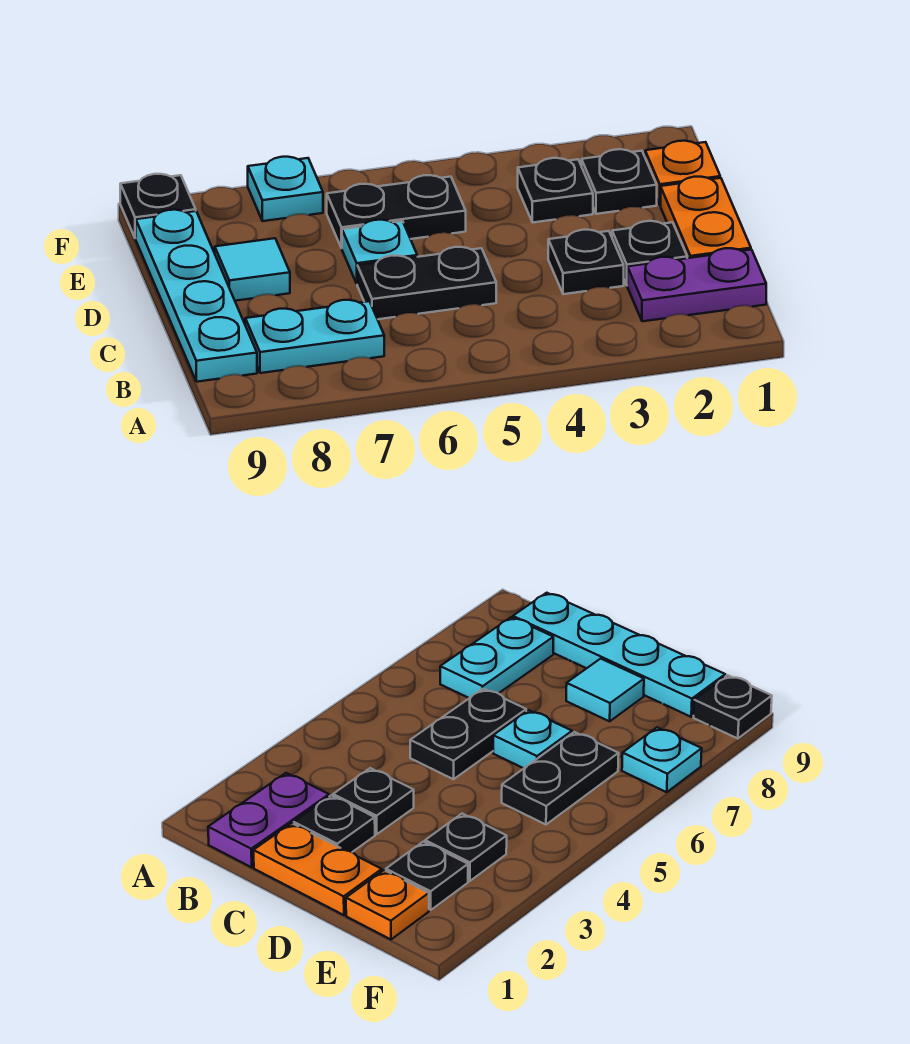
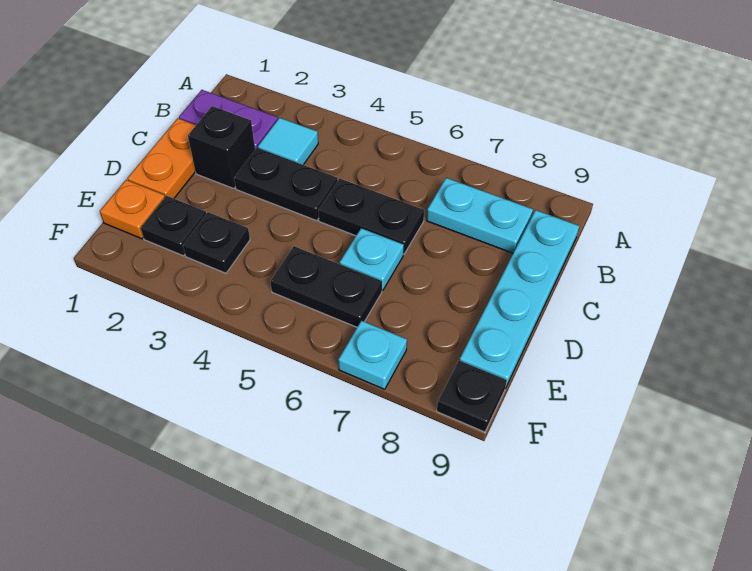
black 1x1 plate [612,221,687,285] -> black 1x1 brick [188,106,255,189]
black 1x1 plate [548,230,624,294] -> black 1x2 plate [234,148,338,221]
cyan 1x1 tile [215,238,290,301] -> cyan 1x1 tile moved to [258,118,318,165]

